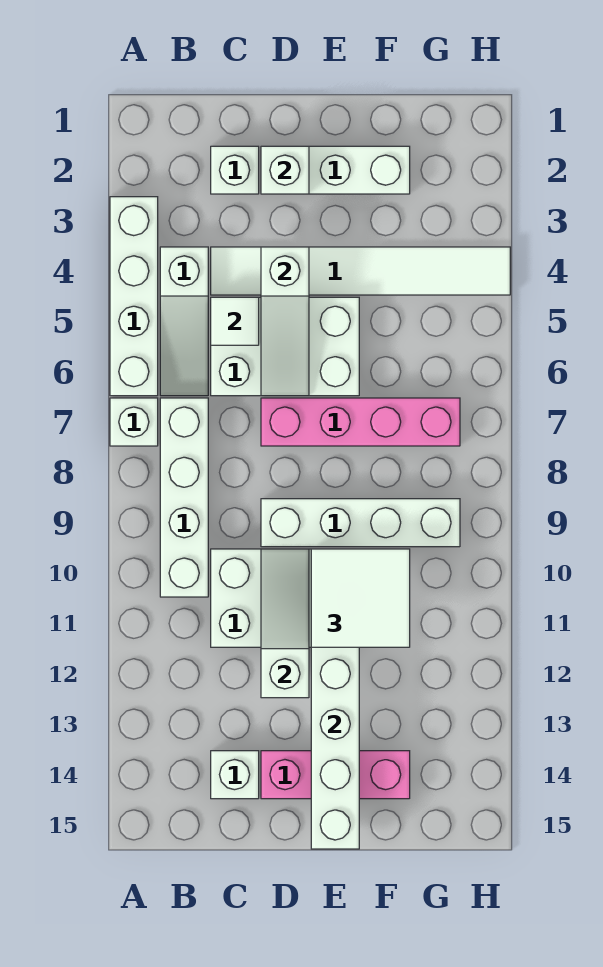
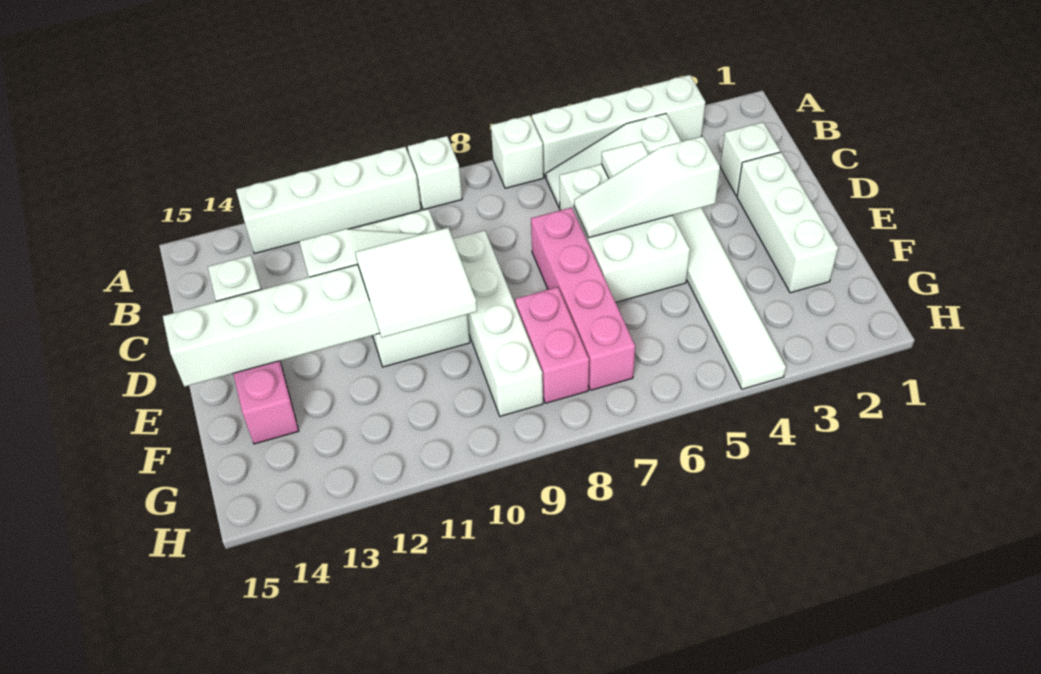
white 1x4 brick [160,398,208,597] -> white 1x4 brick moved to [236,147,421,254]
white 1x1 brick [261,146,309,194] -> white 1x1 brick moved to [408,136,462,210]
none -> pink 1x2 brick [515,287,589,403]

